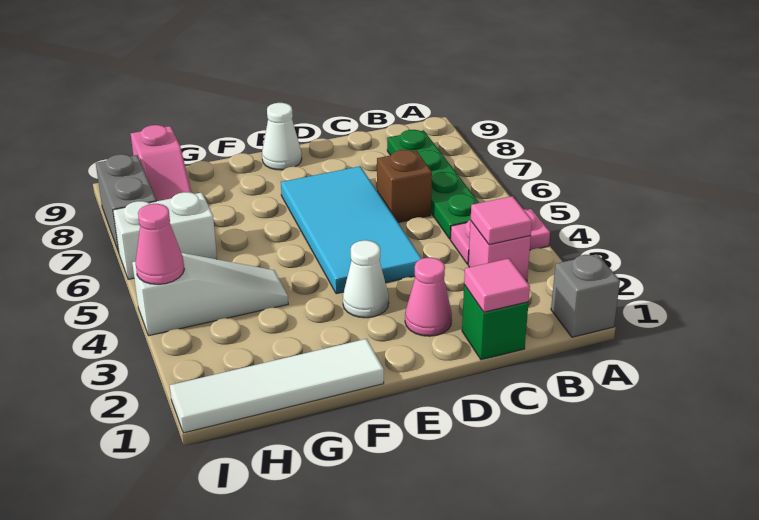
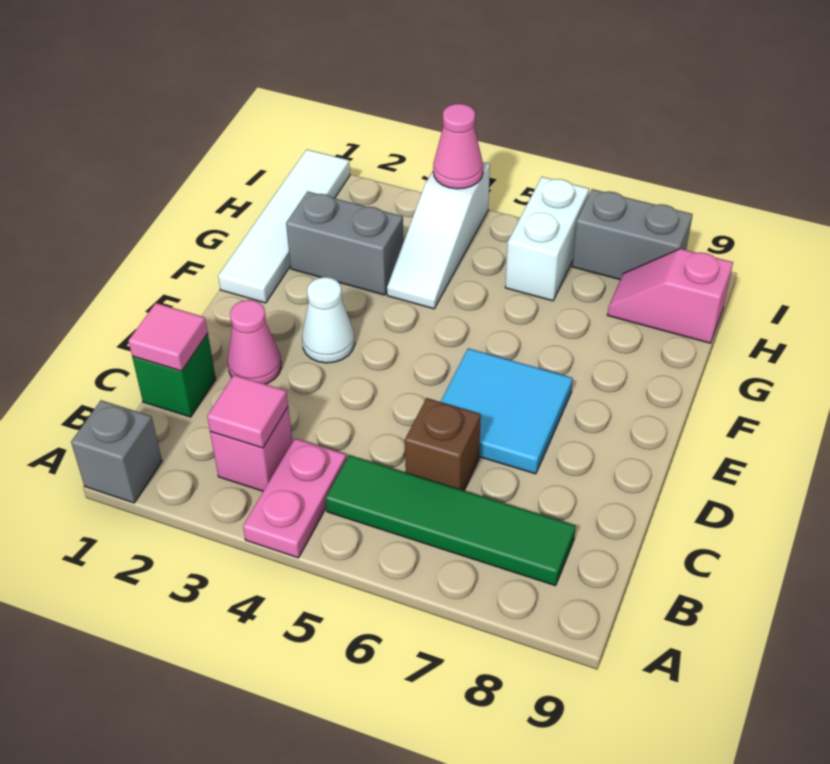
green 1x4 plate [387,130,479,239] -> green 1x4 tile [326,455,576,586]
cyan 2x4 tile [281,166,422,294] -> cyan 2x2 tile [441,348,573,474]
white 1x1 cone [262,103,302,170] -> none
none -> grey 1x2 brick [286,191,403,295]

